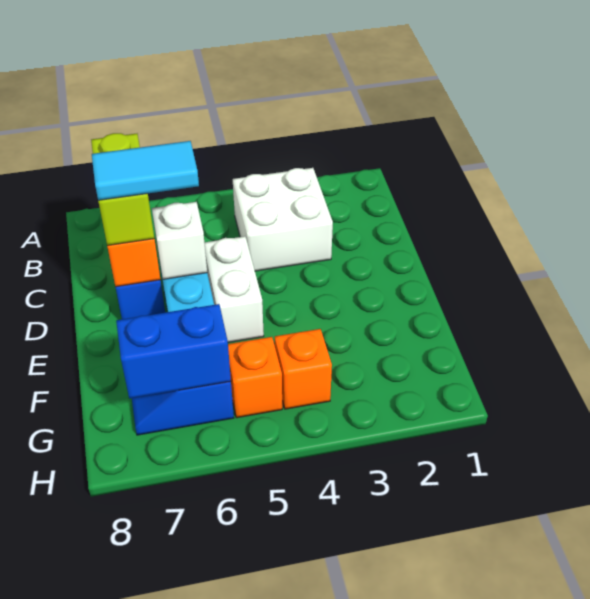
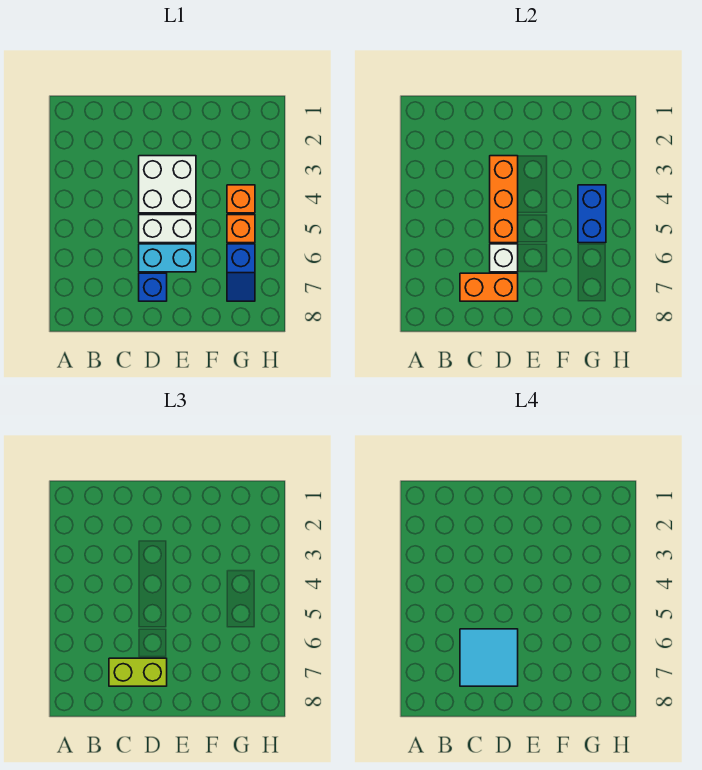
white 2x2 brick [233,168,333,271] -> white 2x2 brick moved to [139,156,196,213]
none -> orange 1x3 brick [490,156,518,243]
cyan 1x2 tile [92,141,199,200] -> cyan 2x2 tile [460,629,518,686]
blue 1x2 brick [116,304,231,399] -> blue 1x2 brick moved to [578,185,606,243]

